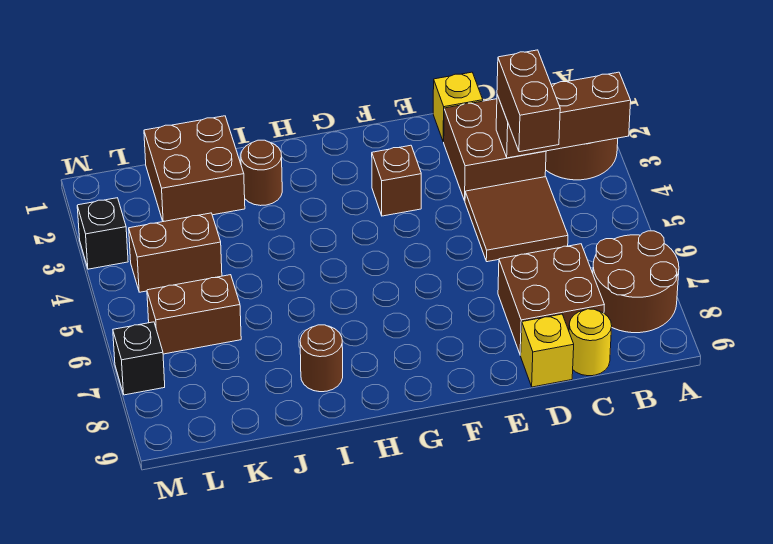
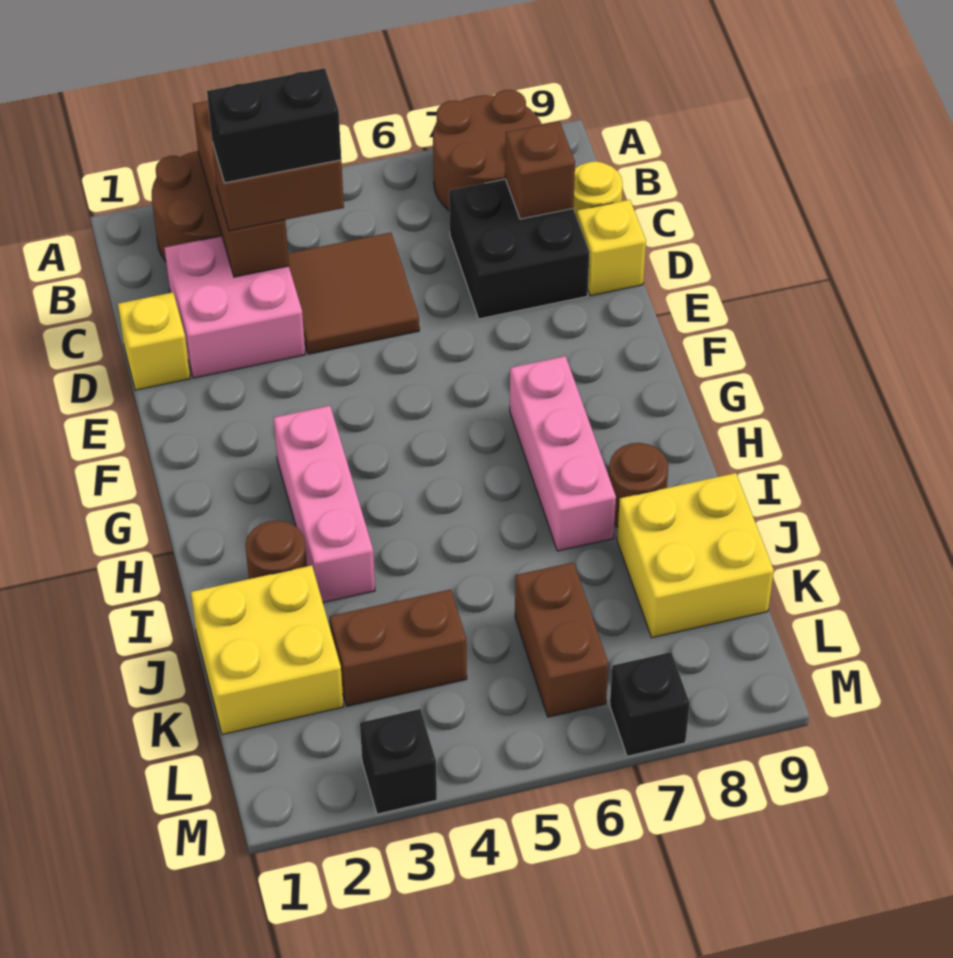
brown 2x2 brick [444,99,546,201] -> pink 2x2 brick [165,236,305,378]
none -> black 1x2 brick [207,68,341,183]
brown 2x2 brick [498,244,604,355] -> black 2x2 brick [449,179,590,319]
brown 1x1 brick [372,145,421,216] -> brown 1x1 brick moved to [505,122,575,219]
none -> pink 1x3 brick [274,406,375,603]
none -> pink 1x3 brick [510,356,616,551]
brown 2x2 brick [144,116,245,222] -> yellow 2x2 brick [191,565,344,735]
none -> yellow 2x2 brick [617,473,774,638]
brown 1x2 brick [129,213,222,292] -> brown 1x2 brick turned to [330,589,467,706]

